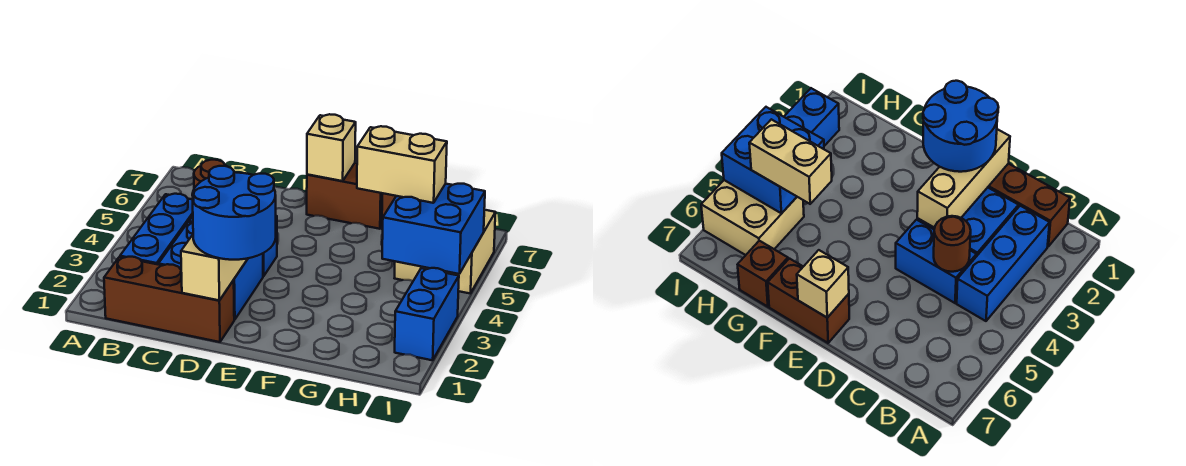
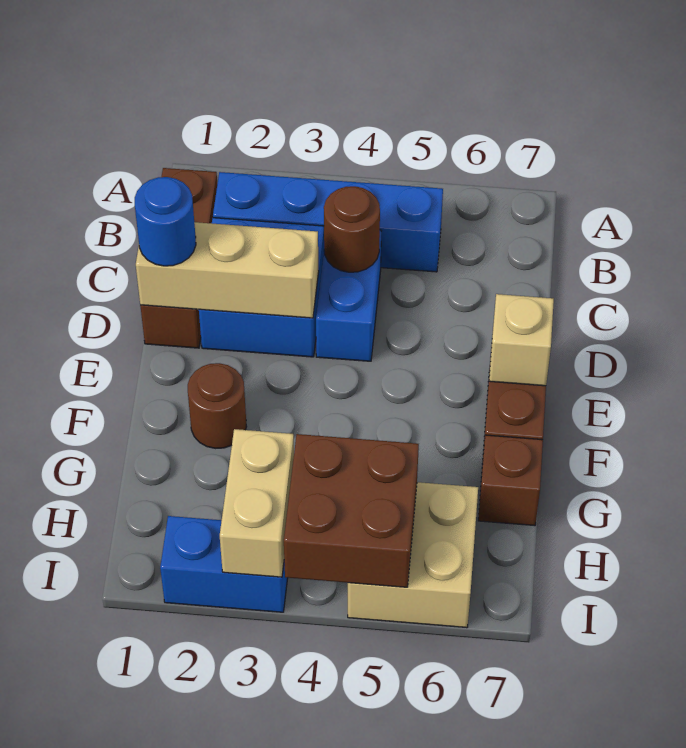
blue 1x3 brick [120,194,193,265] -> blue 1x4 brick [213,172,443,272]
blue 2x2 round brick [192,166,276,260] -> blue 1x1 round brick [135,177,196,266]
none -> brown 1x1 round brick [188,363,247,448]
tan 1x2 brick [357,126,447,203] -> tan 1x2 brick moved to [220,429,294,577]
blue 2x2 brick [382,184,485,274] -> brown 2x2 brick [284,434,419,587]

